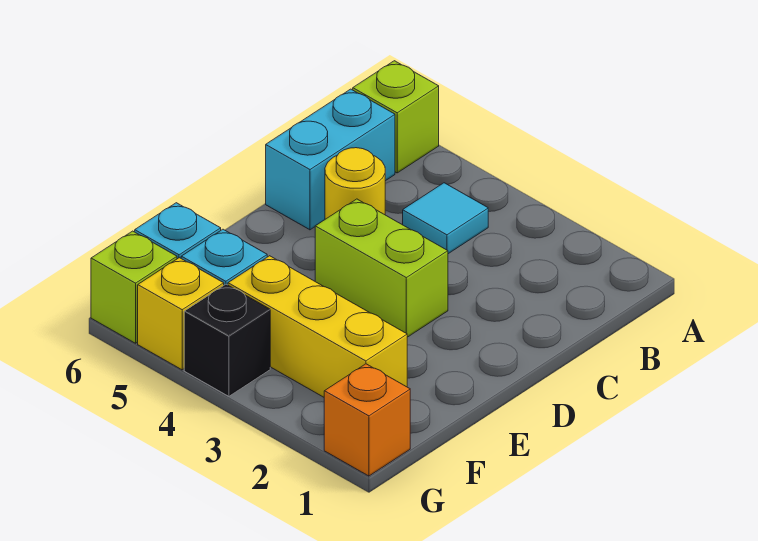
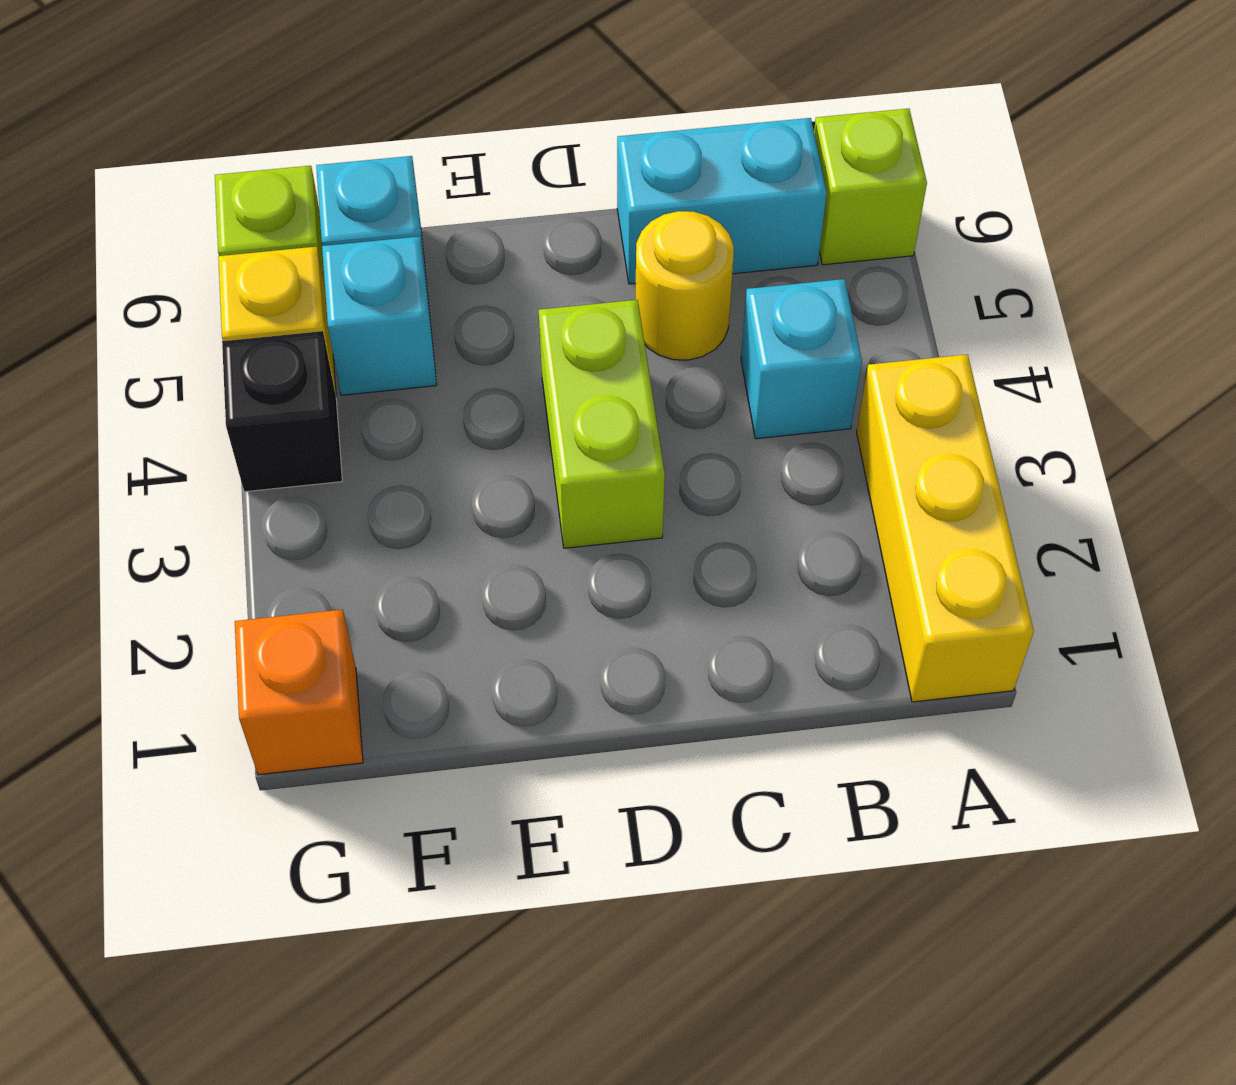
cyan 1x1 tile [403,183,488,254] -> cyan 1x1 brick [741,279,862,439]
yellow 1x3 brick [228,256,407,397] -> yellow 1x3 brick moved to [857,354,1034,702]

